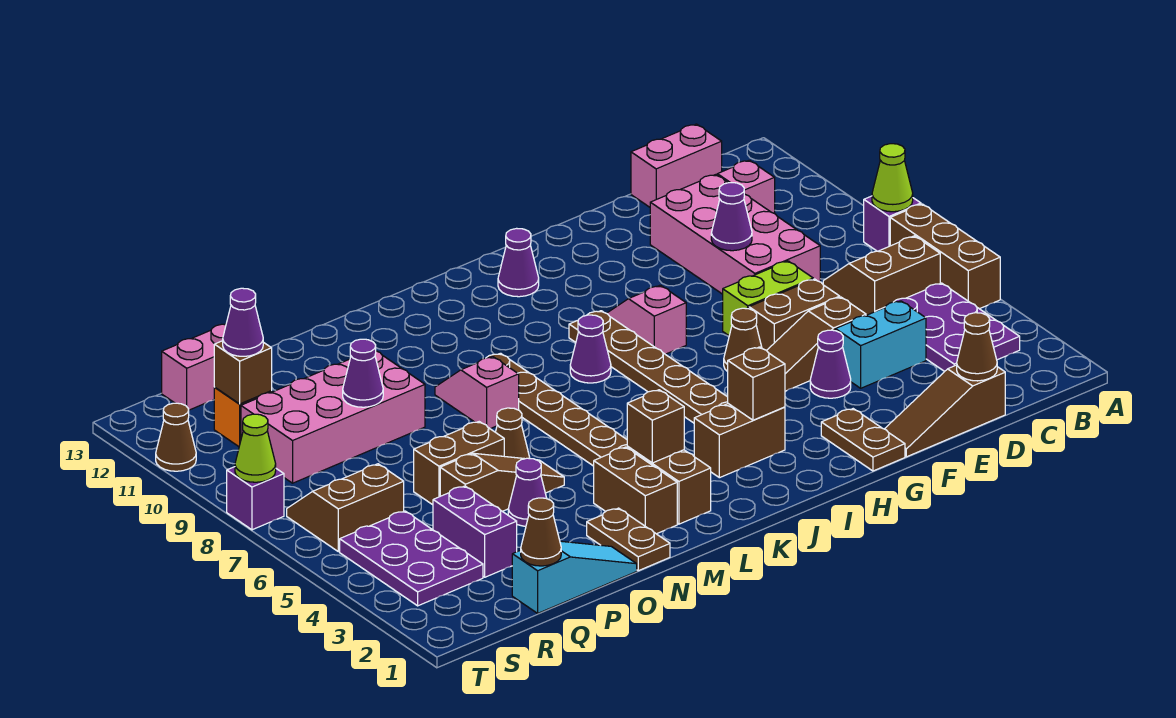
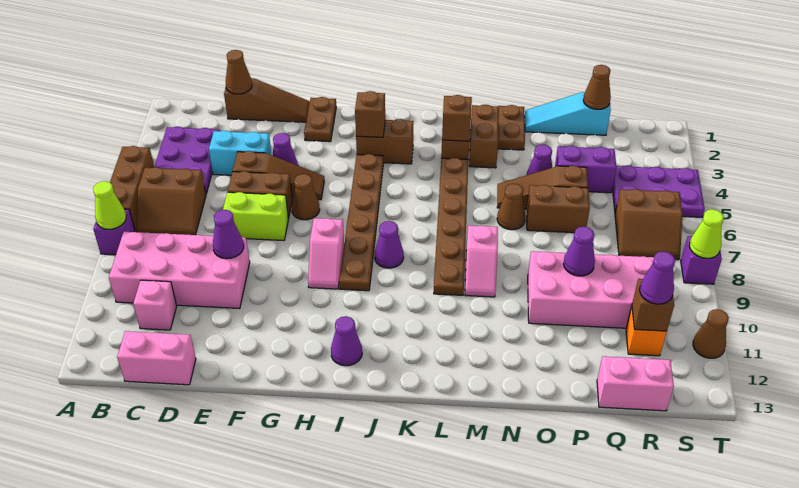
pink 2x4 brick [650,175,820,294] -> pink 2x4 brick turned to [109,232,250,309]
purple 1x2 brick [433,486,517,577] -> purple 1x2 brick turned to [555,146,616,193]
purple 2x3 plate [340,511,483,606] -> purple 2x3 plate turned to [612,166,705,217]

